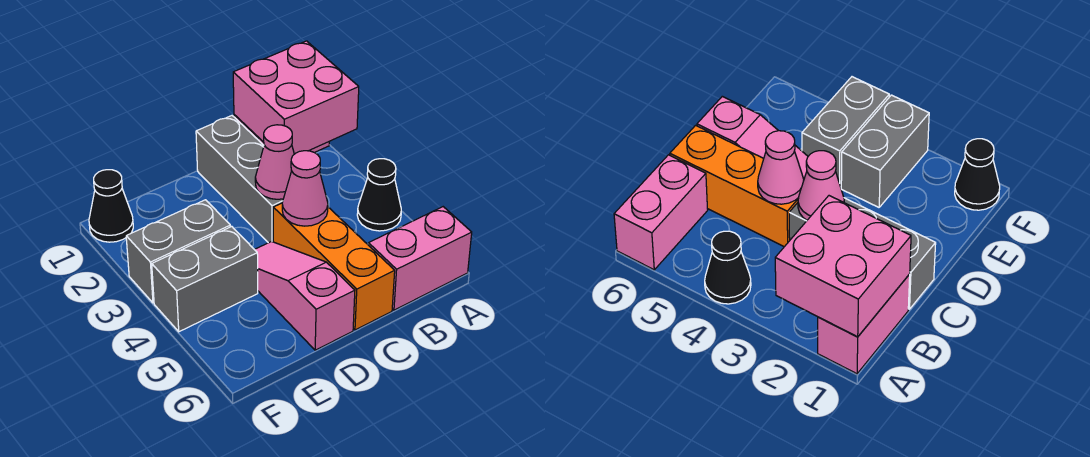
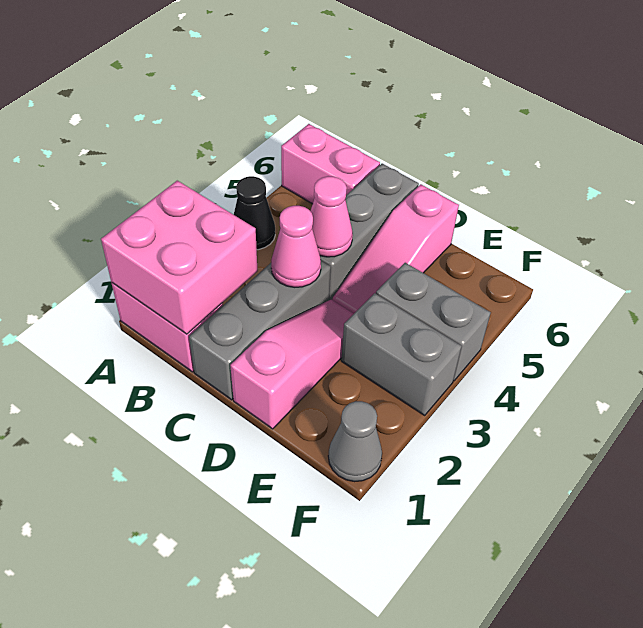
orange 1x3 brick [273,203,395,330] -> grey 1x3 brick [320,164,419,300]
none -> pink 1x3 slope [230,300,354,429]
black 1x1 cone [89,170,133,242] -> grey 1x1 cone [328,401,382,482]

